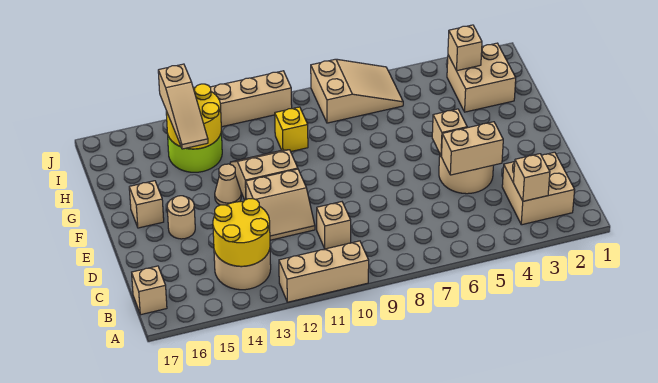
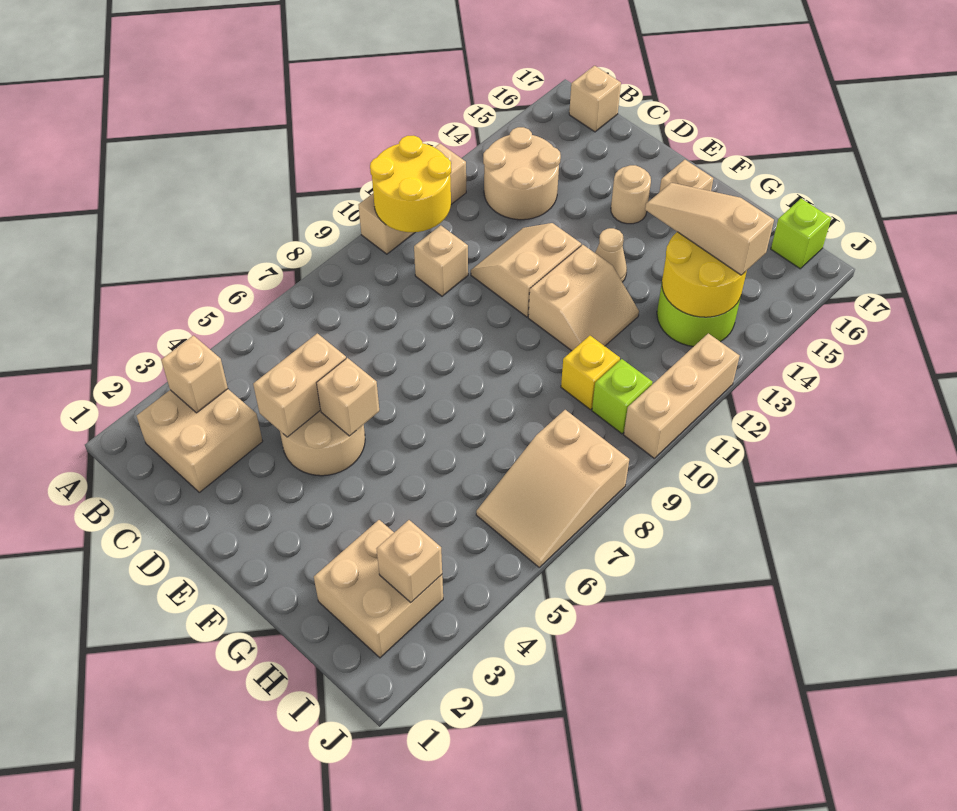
yellow 2x2 round brick [213,199,270,266] -> yellow 2x2 round brick moved to [370,136,451,232]
none -> lime 1x1 brick [592,359,653,434]
none -> lime 1x1 brick [771,199,831,269]

